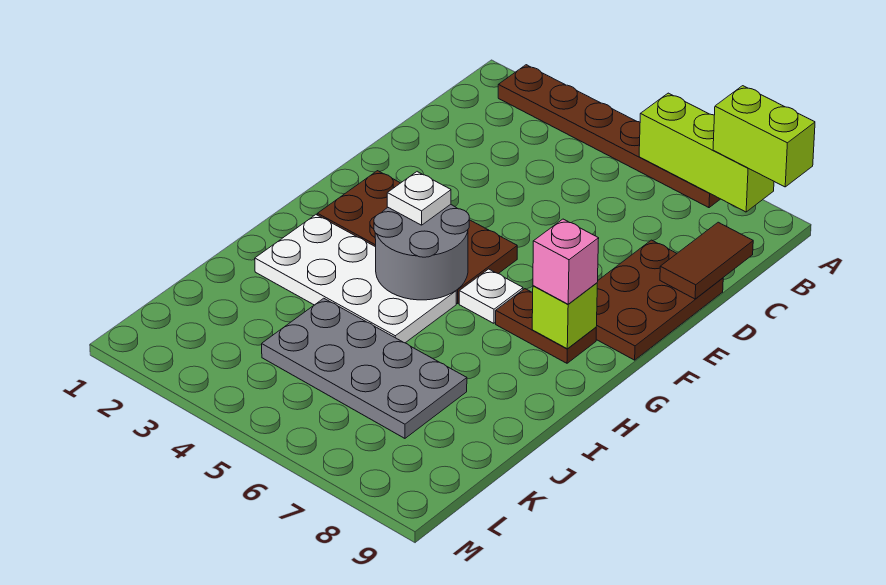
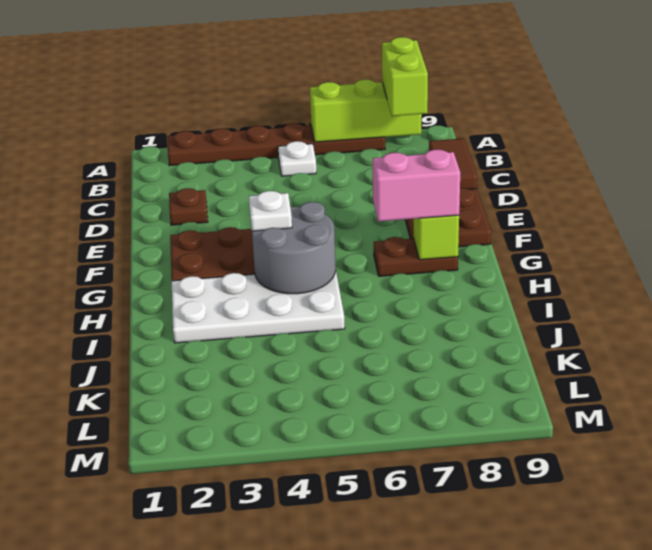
lime 1x2 brick [713,86,815,187] -> lime 1x2 brick turned to [382,37,428,116]
none -> brown 1x1 plate [169,188,208,225]
white 1x1 plate [459,269,523,323] -> white 1x1 plate moved to [278,141,316,176]
pink 1x1 brick [533,219,599,304] -> pink 1x2 brick [373,149,460,221]
grey 2x4 plate [262,298,467,438] -> none

